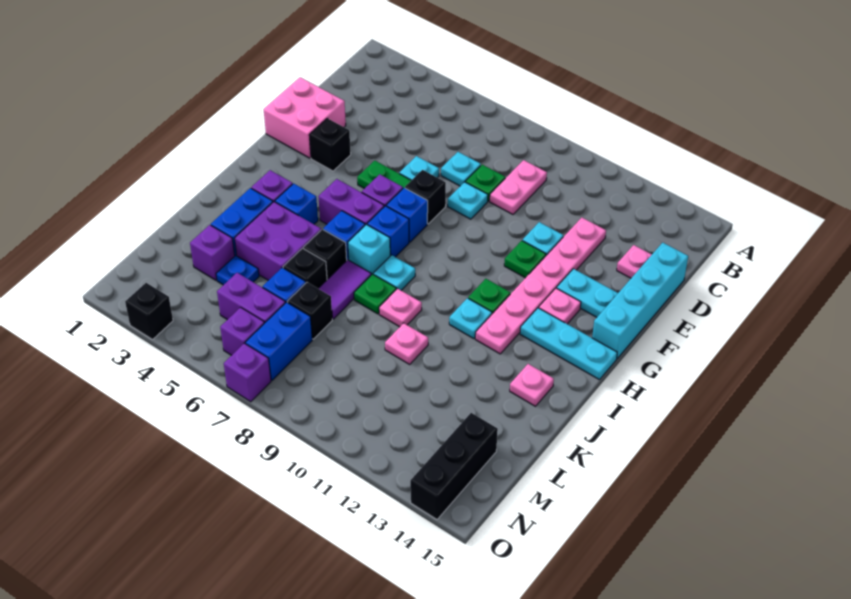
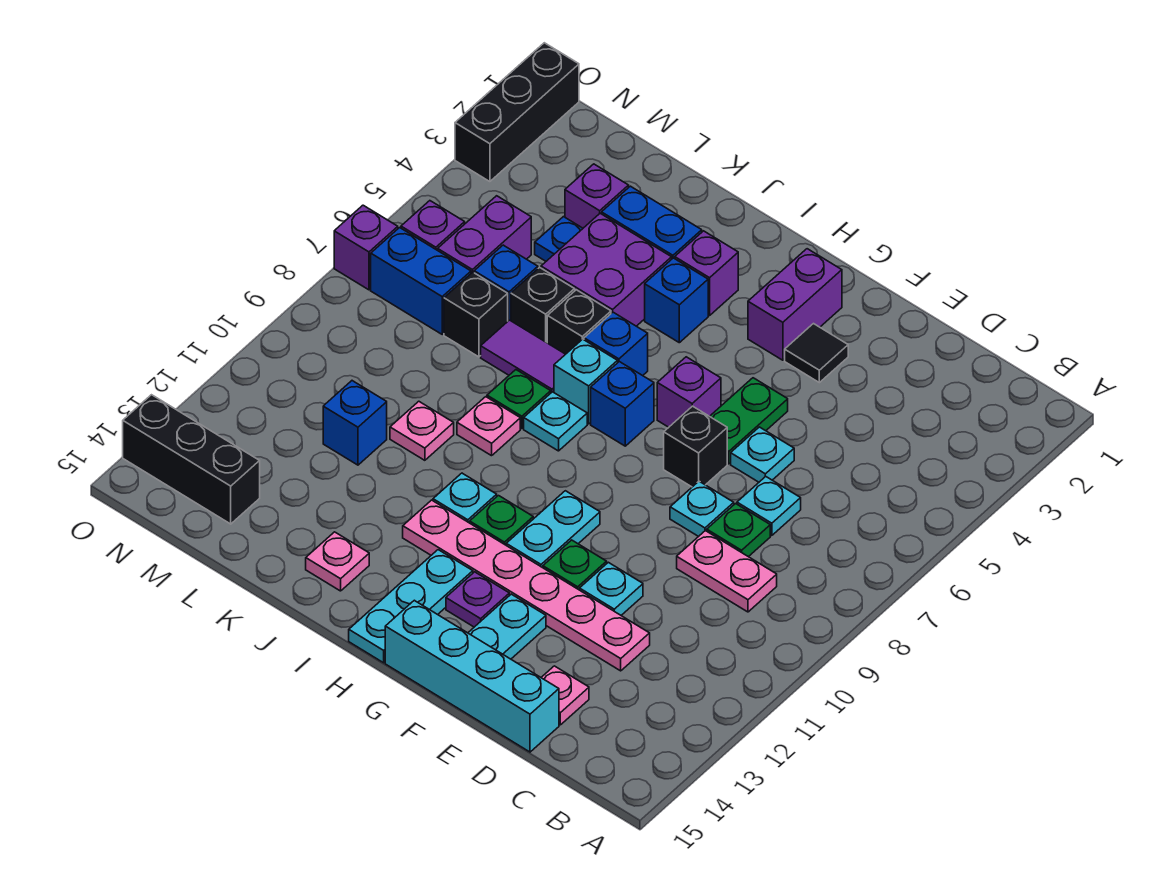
pink 2x2 brick [264,77,346,158] -> none
black 1x1 brick [309,118,351,171] -> black 1x1 tile [785,324,848,383]
blue 1x1 brick [386,188,428,242] -> blue 1x1 brick moved to [323,381,387,465]
none -> cyan 1x2 plate [506,491,600,568]
pink 1x1 plate [539,288,581,324] -> purple 1x1 plate [446,572,509,627]
purple 1x2 brick [318,179,384,225] -> purple 1x2 brick moved to [748,249,842,360]
black 1x1 brick [125,283,173,340] -> black 1x3 brick [455,43,579,182]

